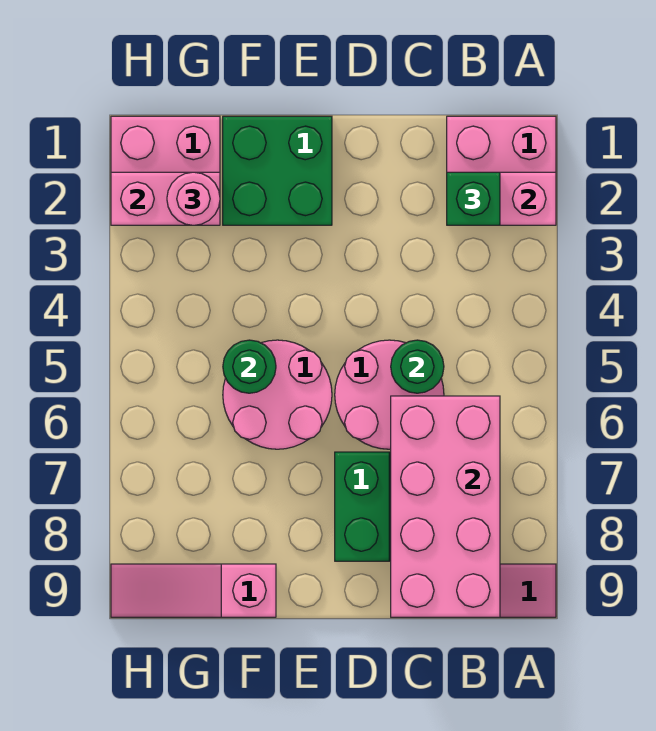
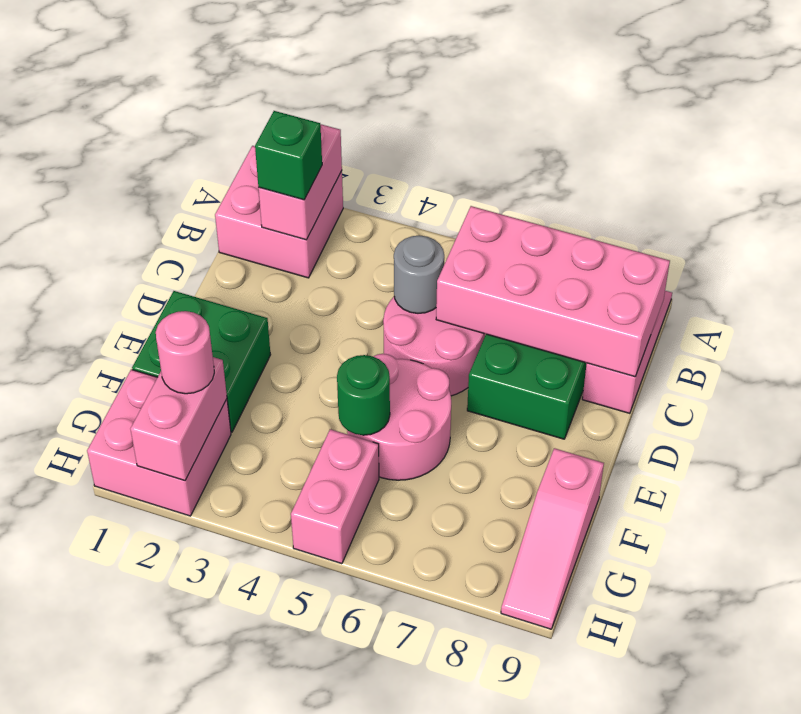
green 1x1 round brick [391,340,444,393] -> grey 1x1 round brick [394,236,444,313]
none -> pink 1x2 brick [291,429,379,564]

